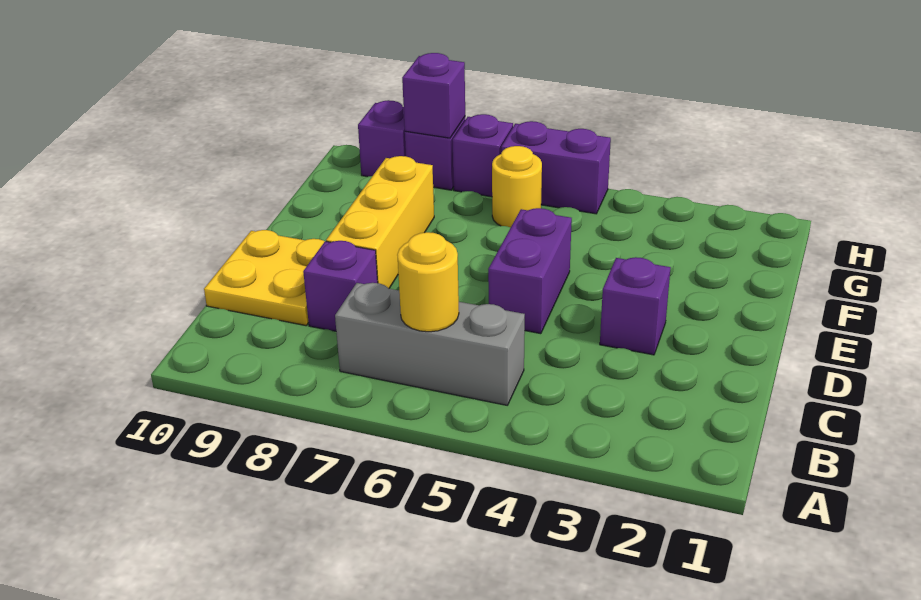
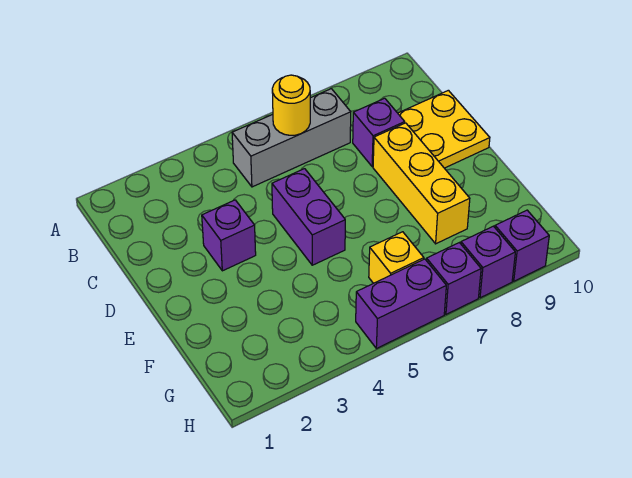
yellow 1x1 round brick [492,146,542,227] -> yellow 1x1 brick [369,232,424,283]
purple 1x1 brick [402,53,465,138] -> none

